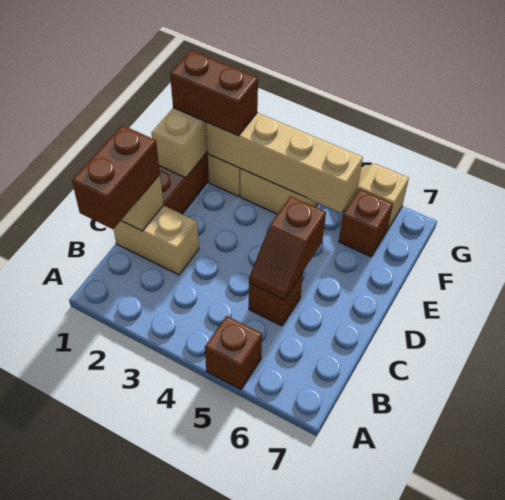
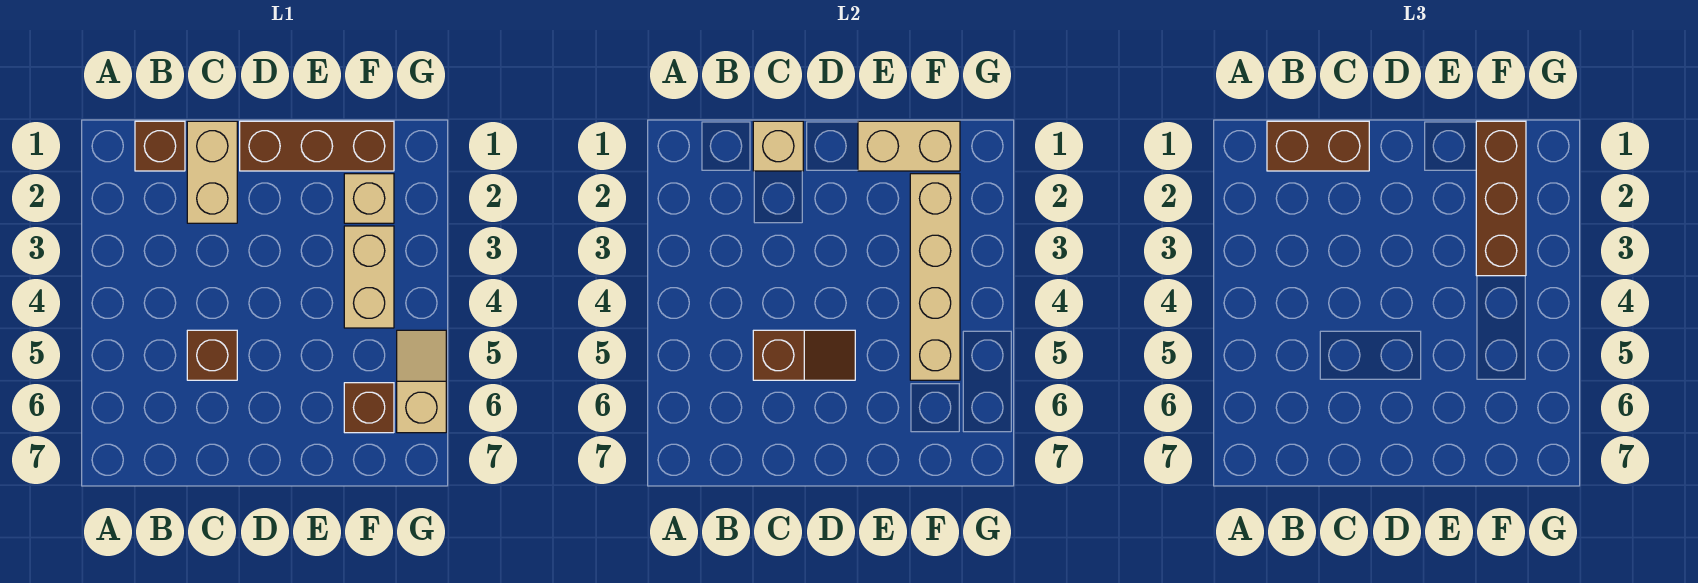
brown 1x1 brick [205,316,262,390] -> brown 1x1 brick moved to [135,121,185,171]
brown 1x2 slope [249,196,326,300] -> brown 1x2 slope turned to [753,330,855,380]
brown 1x2 brick [170,51,258,136] -> brown 1x3 brick [1476,121,1526,276]

